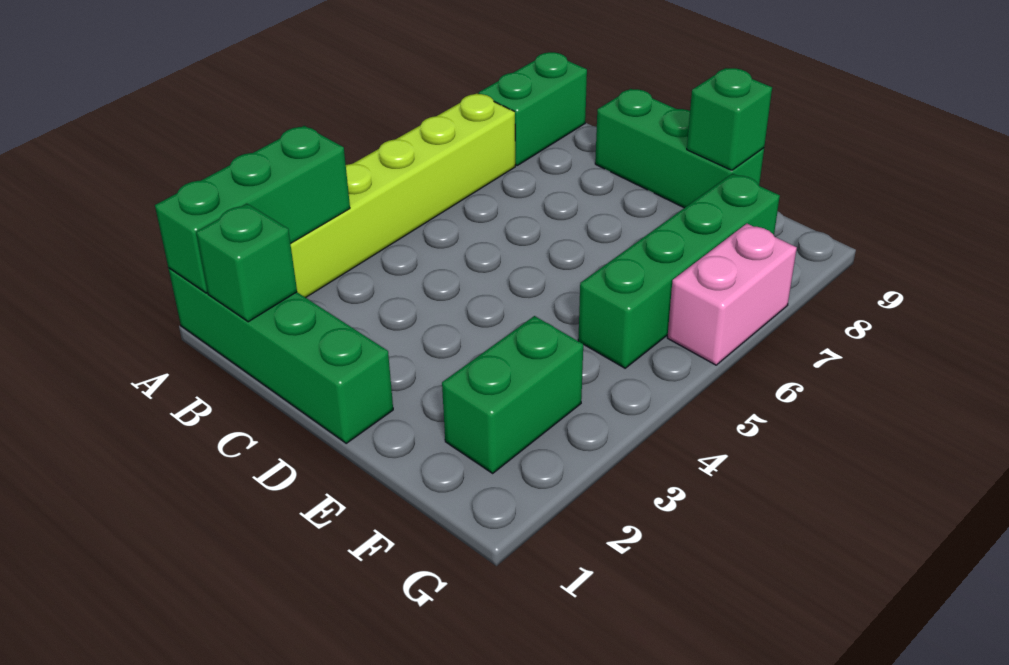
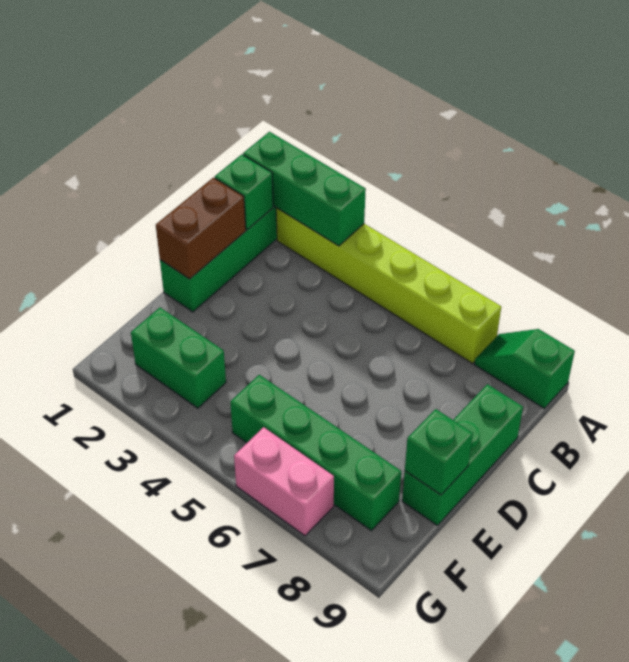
green 1x2 brick [479,52,587,165] -> green 1x2 slope [474,329,575,408]
none -> brown 1x2 brick [156,178,246,279]

